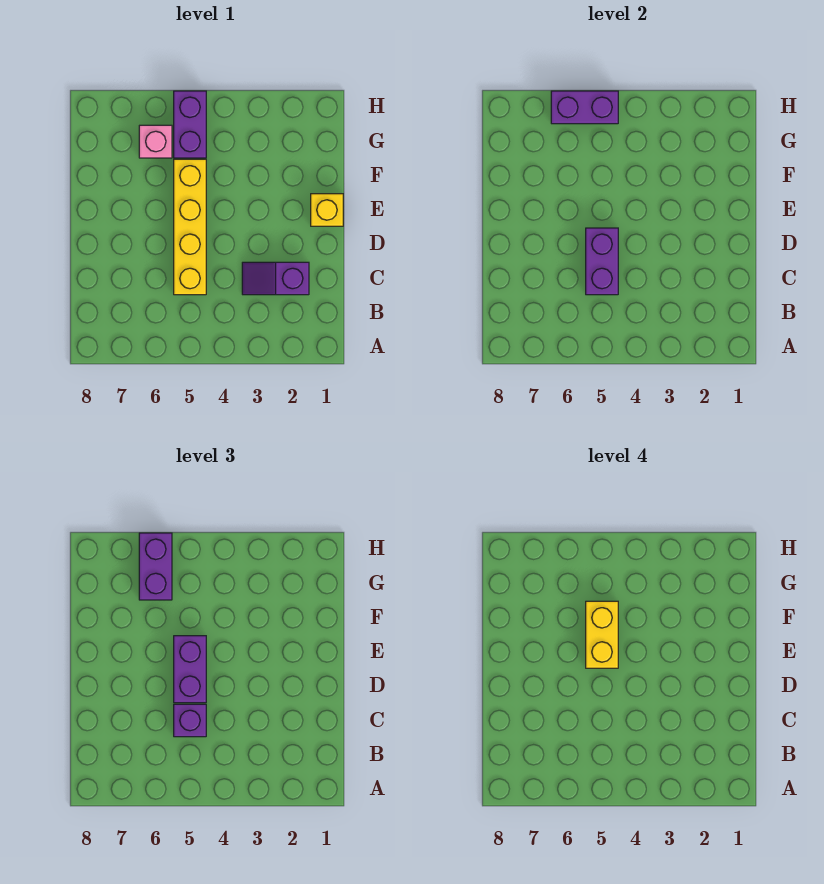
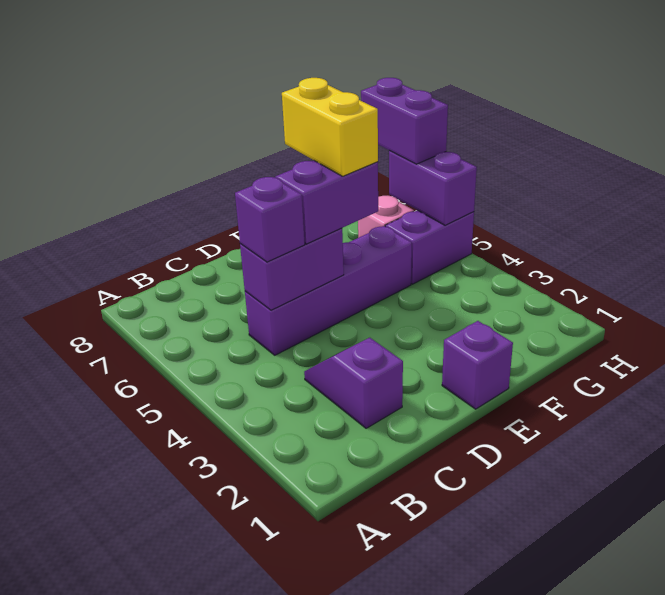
yellow 1x4 brick [174,159,206,295] -> purple 1x4 brick [245,226,412,355]
yellow 1x1 brick [311,194,343,226] -> purple 1x1 brick [442,321,513,409]
yellow 1x2 brick [586,601,618,668] -> yellow 1x2 brick turned to [282,78,378,176]
purple 1x2 brick [139,533,172,600] -> purple 1x2 brick turned to [361,78,448,164]

